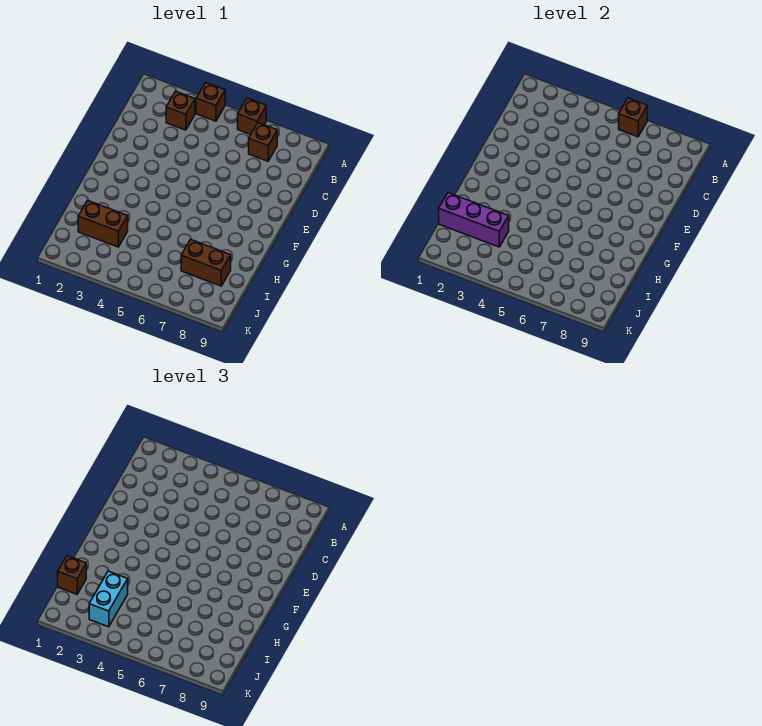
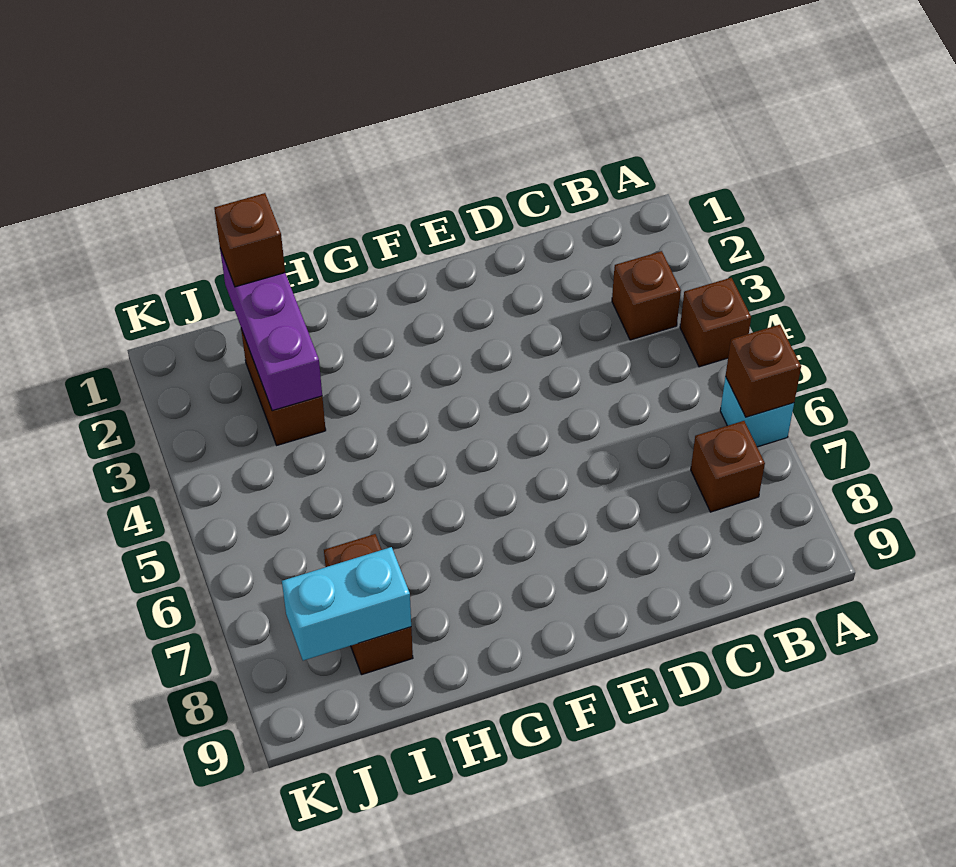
brown 1x1 brick [238,98,266,134] -> cyan 1x1 brick [720,376,794,447]
cyan 1x2 brick [89,571,128,627] -> cyan 1x2 brick moved to [282,547,411,661]

